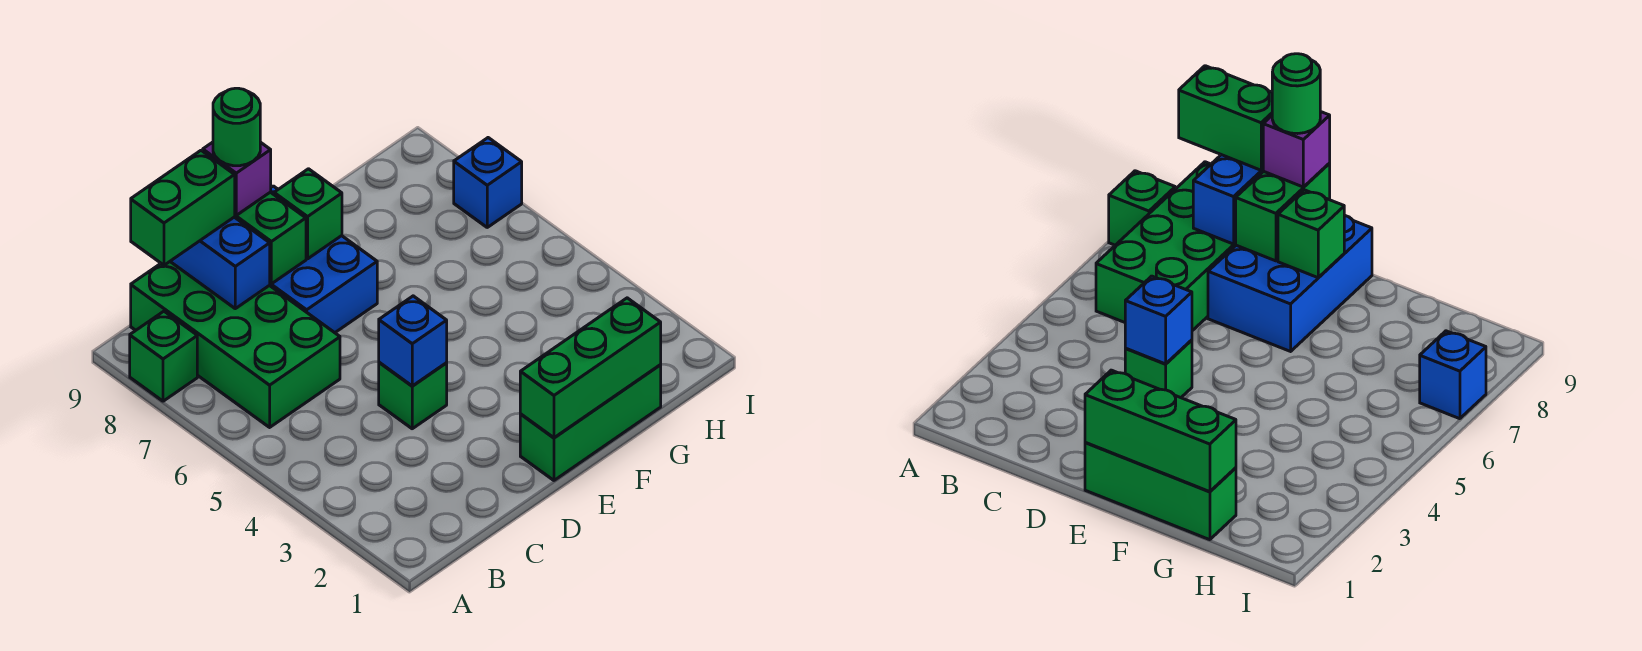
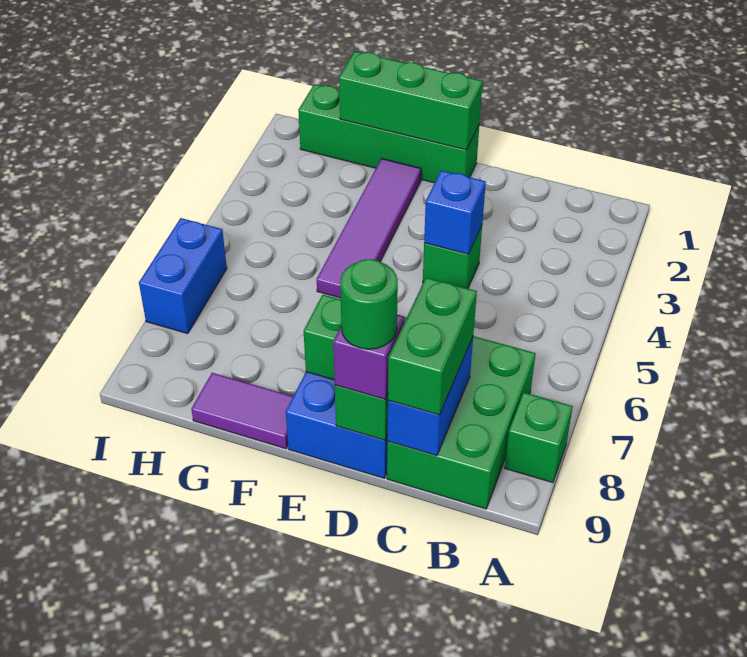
green 2x4 brick [131,262,340,427] -> green 2x3 brick [387,336,536,509]
green 1x2 brick [131,151,235,265] -> green 1x2 brick turned to [388,278,477,415]
green 1x3 brick [520,365,661,480] -> green 1x4 brick [298,84,479,183]
none -> purple 1x4 tile [317,159,421,298]
none -> purple 1x2 tile [191,373,293,449]
blue 1x1 brick [454,138,522,227] -> blue 1x2 brick [139,218,227,334]

